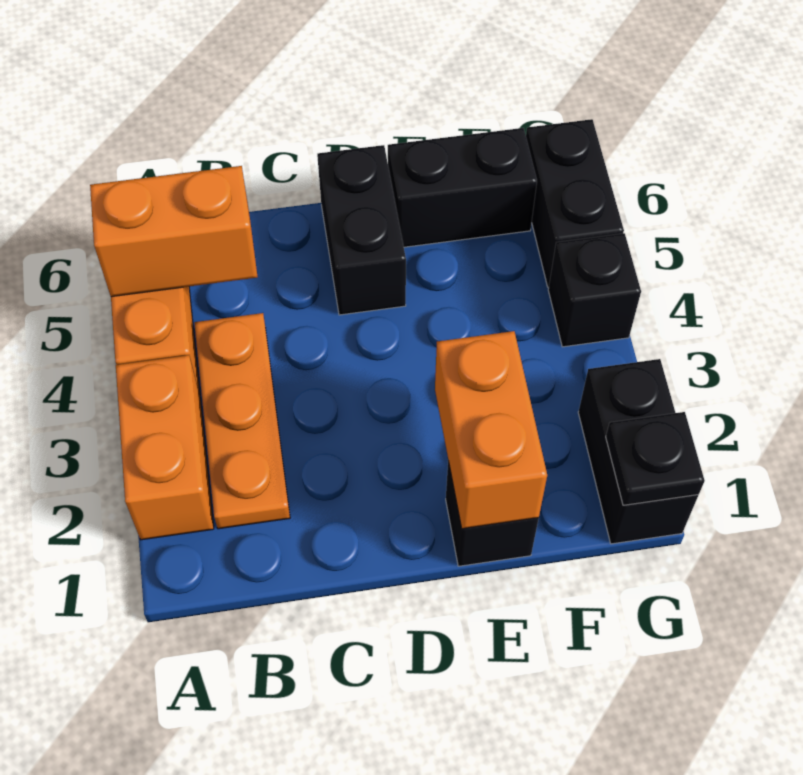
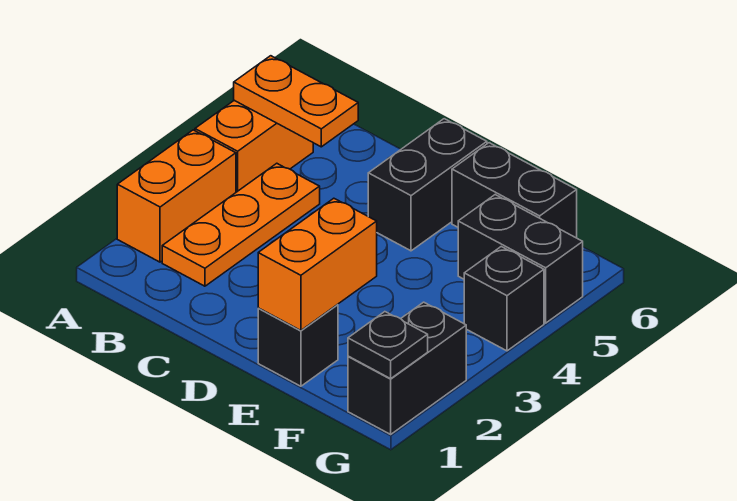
orange 1x2 brick [90,166,258,297] -> orange 1x2 plate [234,56,358,147]
black 1x2 brick [526,119,624,287] -> black 1x2 brick turned to [458,195,583,323]

